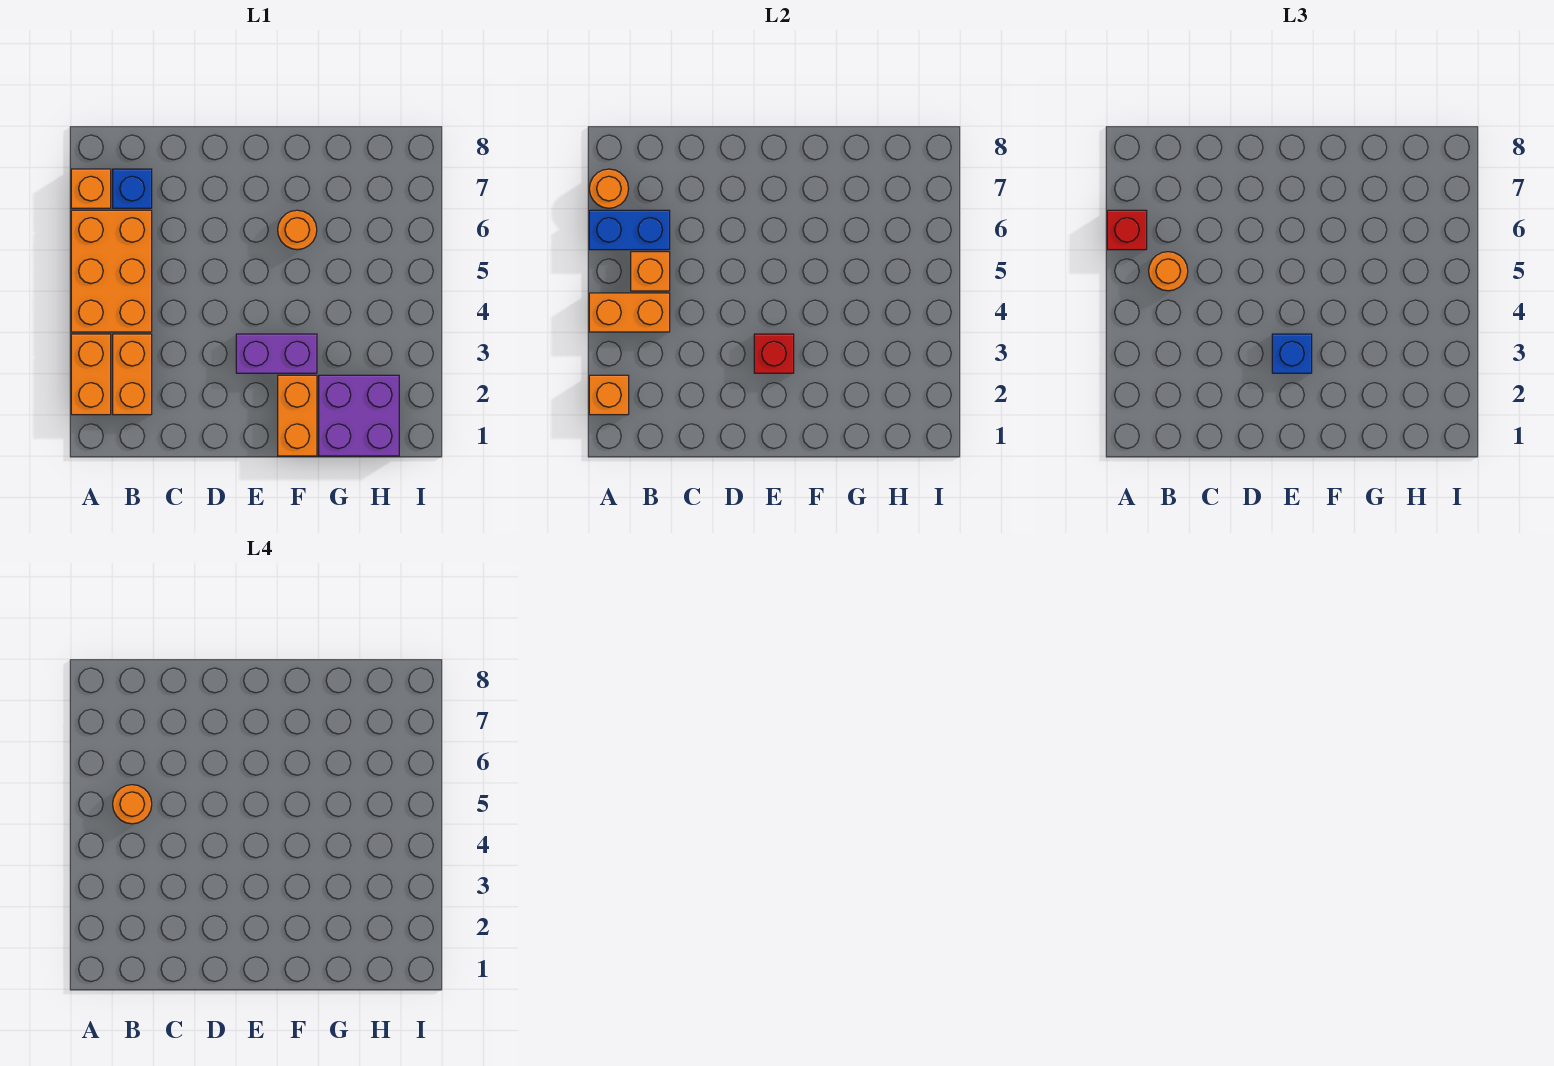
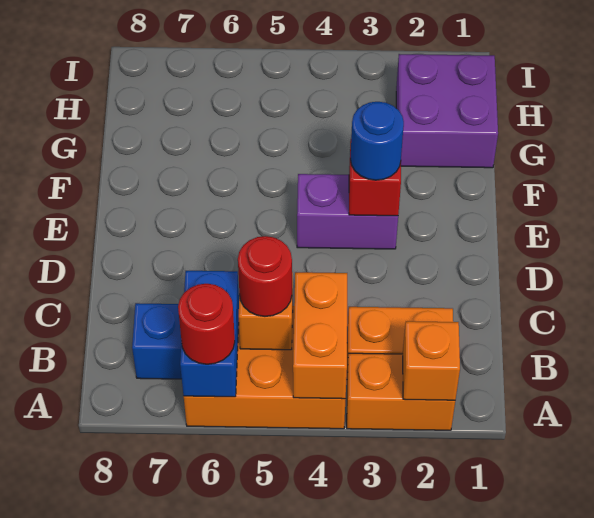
red 1x1 brick [1107,210,1147,250] -> red 1x1 round brick [178,284,235,364]
orange 1x1 brick [71,169,111,208] -> none
orange 1x1 round brick [589,169,629,208] -> none
orange 1x1 round brick [1149,252,1188,291] -> red 1x1 round brick [238,236,292,316]
orange 1x1 round brick [113,785,152,824] -> none
purple 1x2 brick [236,334,317,373] -> purple 1x2 brick turned to [297,174,398,249]
blue 1x1 brick [1272,334,1312,373] -> blue 1x1 round brick [351,102,404,180]
orange 1x2 brick [278,375,317,456] -> none
orange 1x1 round brick [278,210,317,250] -> none

